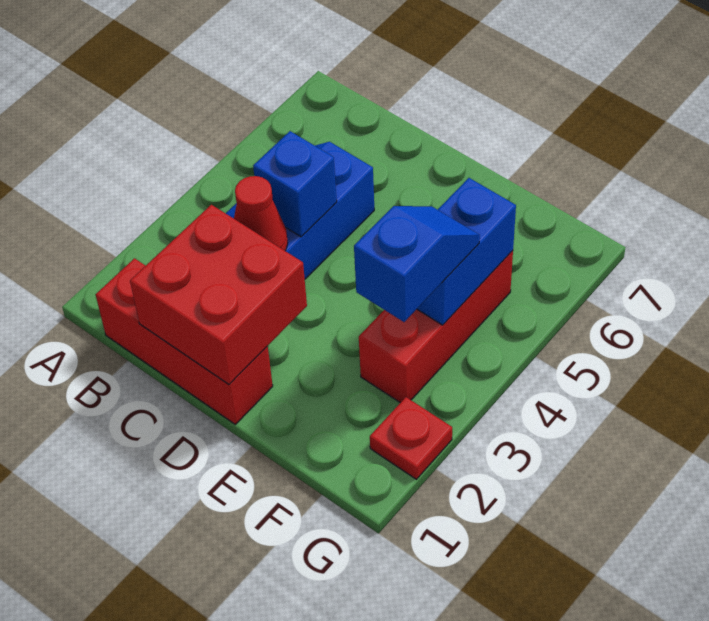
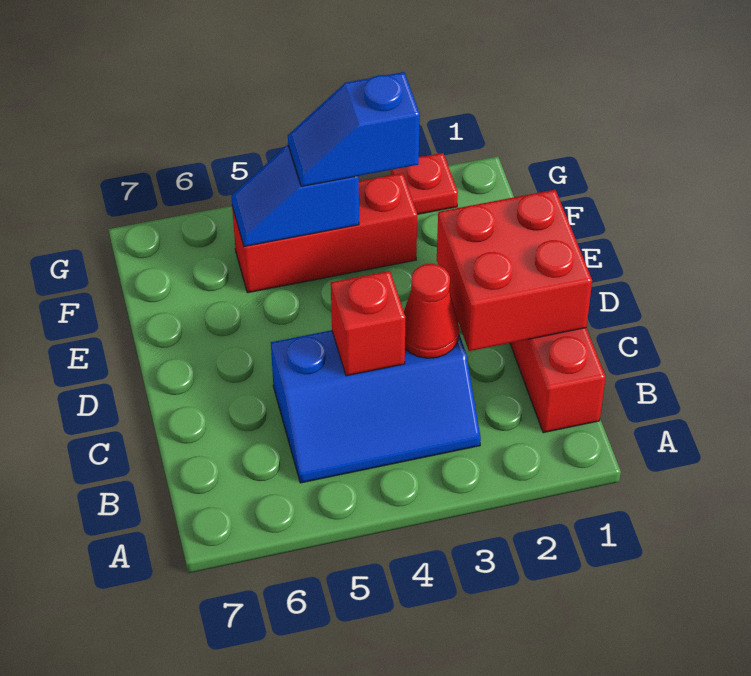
blue 1x1 brick [253,131,337,237] -> red 1x1 brick [331,271,405,376]
blue 1x2 brick [417,178,516,325] -> blue 1x2 slope [231,145,359,247]

